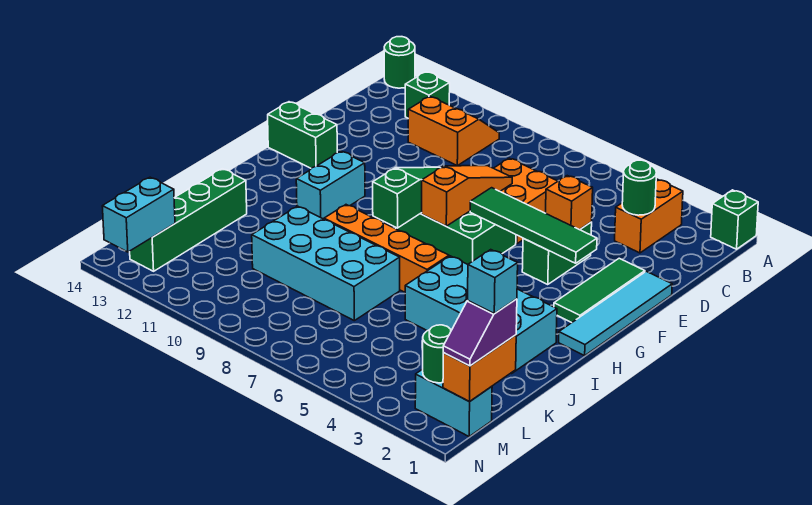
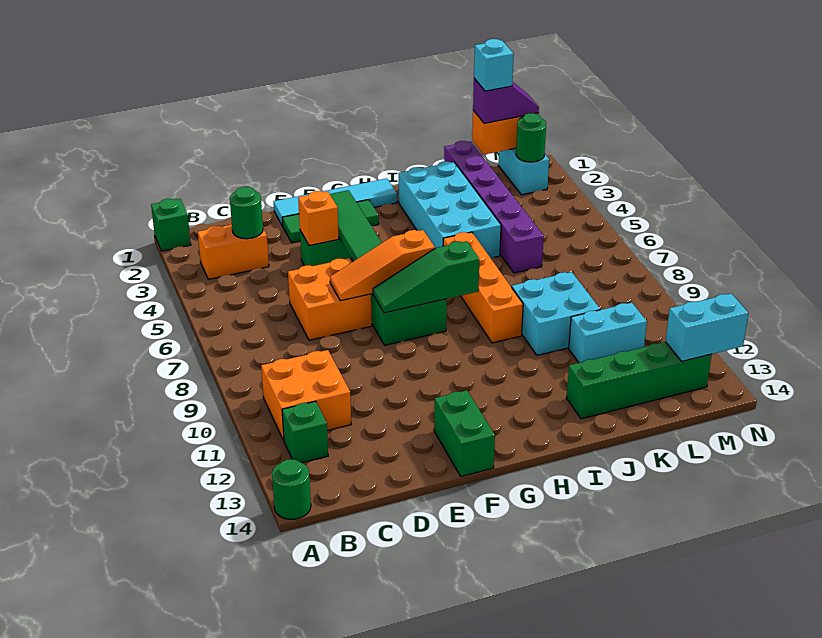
orange 2x2 slope [408,96,499,166] -> orange 2x2 brick [261,350,351,441]
cyan 1x2 brick [296,151,365,219] -> cyan 1x2 brick moved to [569,303,647,363]
cyan 2x4 brick [252,206,400,321] -> cyan 2x2 brick [512,272,600,355]
none -> purple 1x6 brick [444,141,544,273]

